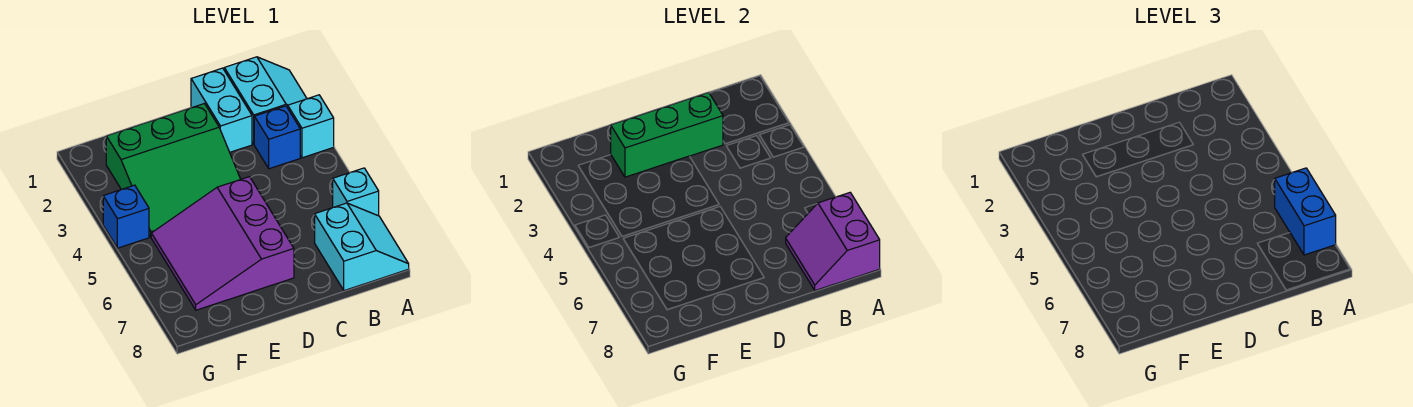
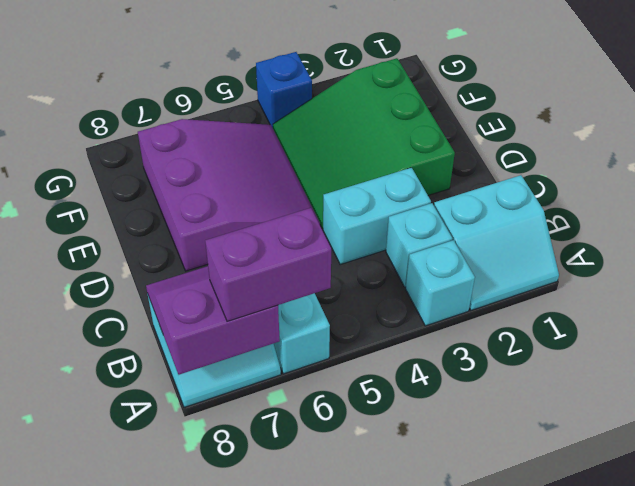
blue 1x2 brick [1275,168,1336,255] -> purple 1x2 brick [205,208,331,321]
blue 1x1 brick [254,106,300,169] -> cyan 1x1 brick [386,203,452,287]
cyan 1x2 brick [191,68,252,152] -> cyan 1x2 brick moved to [323,168,431,265]
green 1x3 brick [611,93,723,177] -> none
purple 3x3 slope [151,177,294,310] -> purple 3x3 slope turned to [138,119,320,271]

